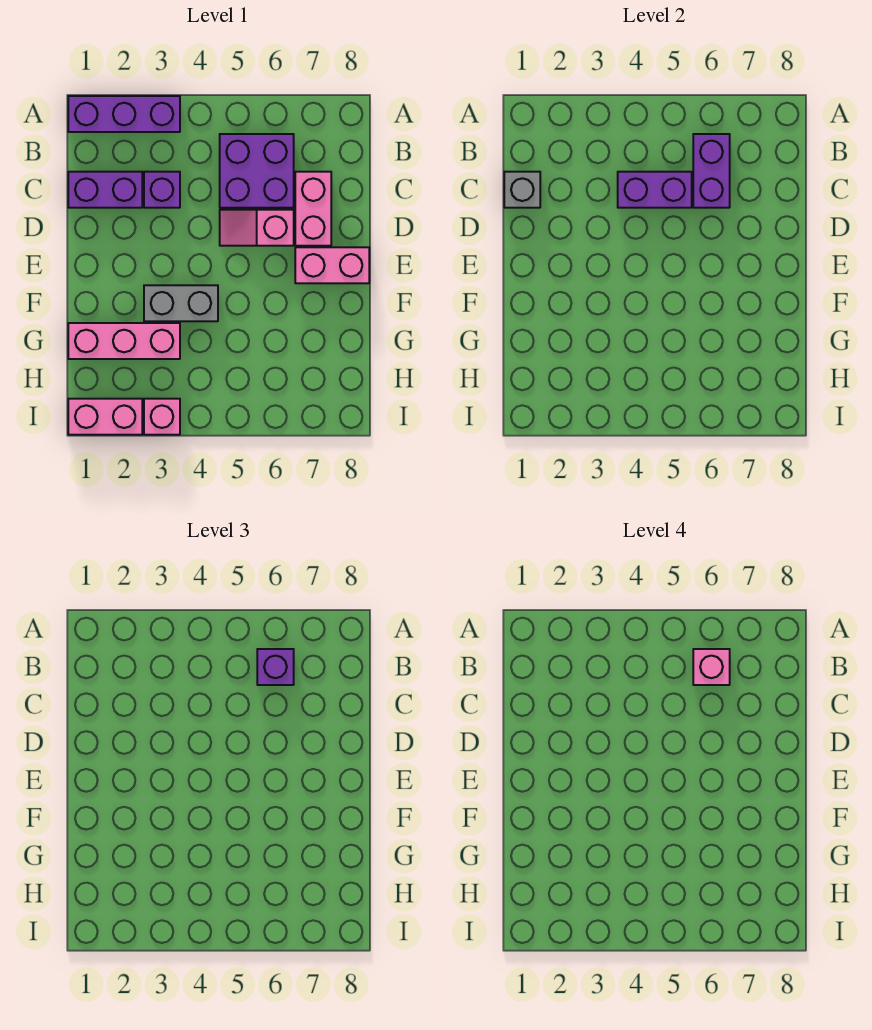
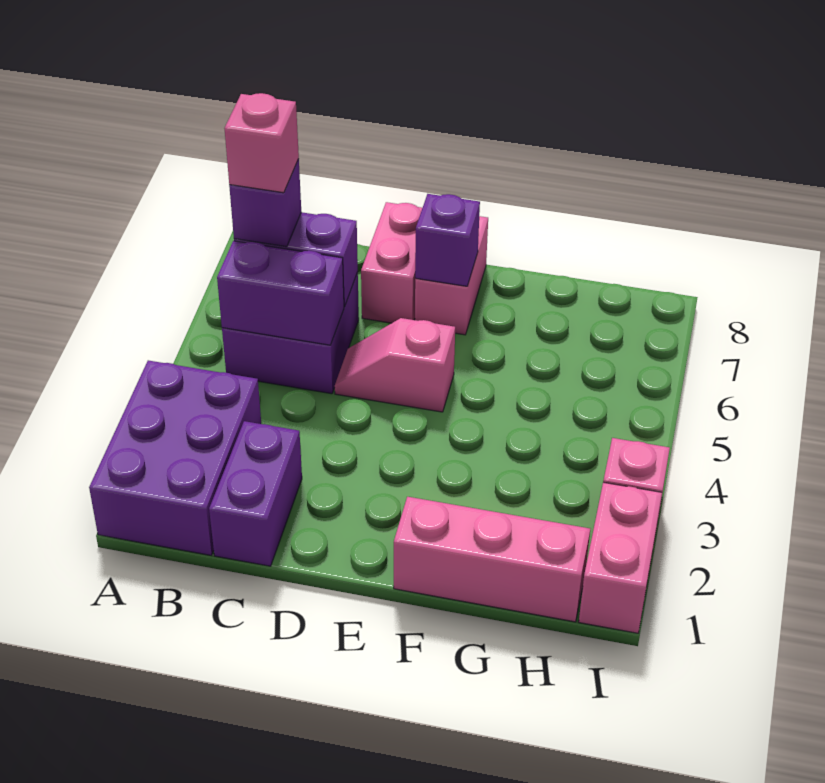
purple 1x3 brick [68,96,180,132] -> purple 2x3 brick [89,360,261,555]
grey 1x1 brick [504,172,540,208] -> none
purple 1x1 brick [144,172,180,208] -> purple 1x1 brick moved to [415,194,480,286]
purple 1x2 brick [618,172,692,208] -> purple 1x2 brick turned to [217,241,344,345]
pink 1x2 brick [295,172,331,246] -> pink 1x2 brick turned to [361,202,422,323]
pink 1x2 slope [220,210,294,246] -> pink 1x2 slope turned to [335,318,455,412]
grey 1x2 brick [144,285,218,321] -> none
pink 1x3 brick [68,323,180,359] -> pink 1x3 brick turned to [394,497,590,622]

